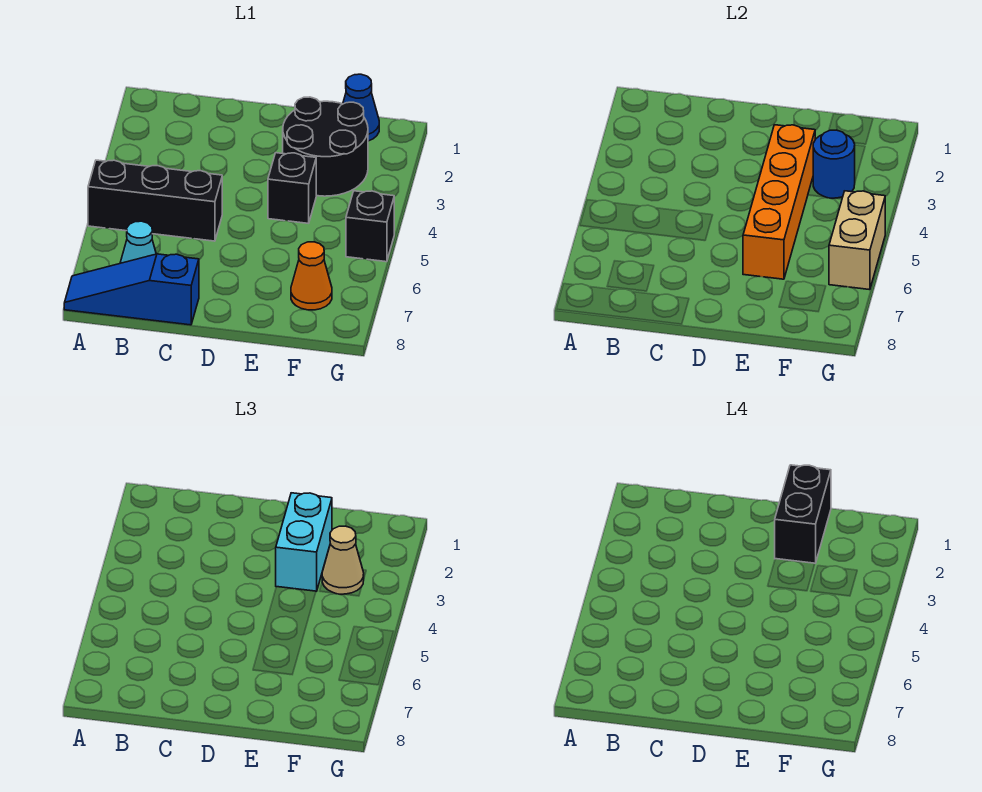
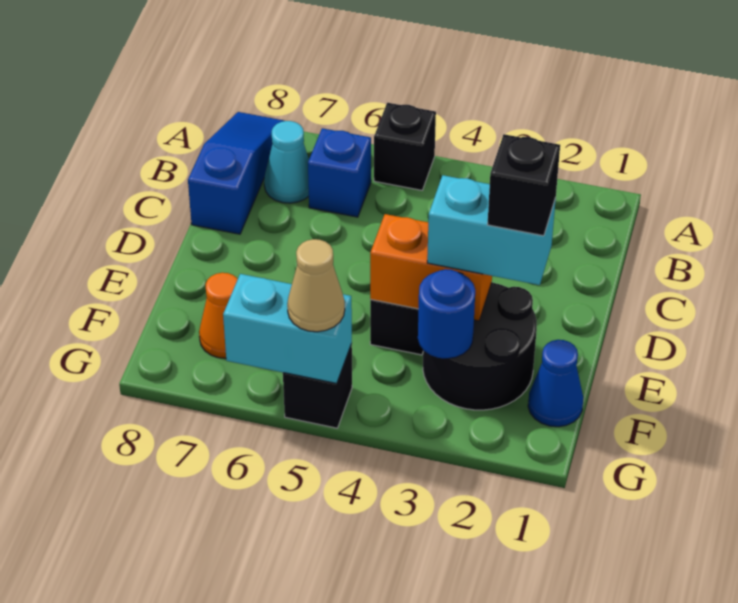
black 1x3 brick [88,160,222,241] -> black 1x1 brick [374,103,436,190]
none -> blue 1x1 brick [308,128,371,217]
black 1x2 brick [775,465,831,563] -> black 1x1 brick [487,134,560,236]
orange 1x4 brick [743,125,815,279] -> orange 1x2 brick [370,214,492,321]
tan 1x1 cone [322,526,364,594] -> tan 1x1 cone moved to [287,239,345,332]
tan 1x2 brick [829,191,885,290] -> cyan 1x2 brick [223,274,352,384]

